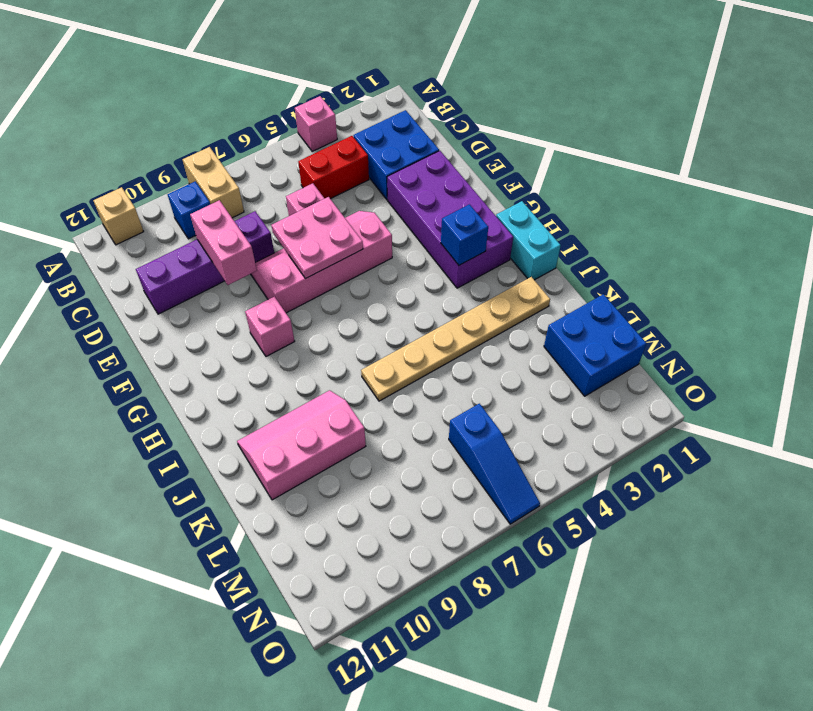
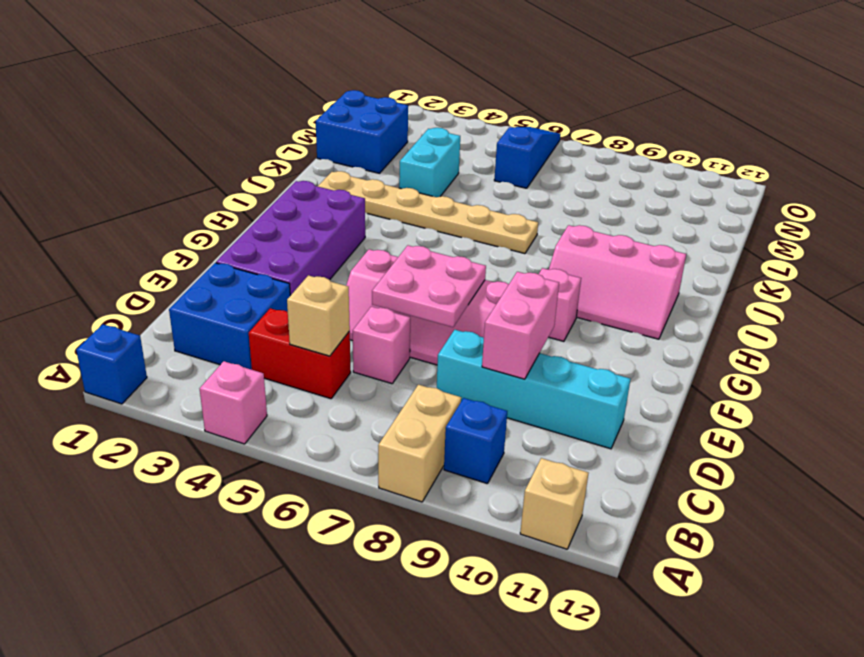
none -> tan 1x1 brick [287,275,350,356]
purple 1x4 brick [136,211,274,314] -> cyan 1x4 brick [437,330,631,449]
cyan 1x2 brick [496,201,561,280] -> cyan 1x2 brick moved to [399,128,460,197]
blue 1x1 brick [441,204,488,265] -> blue 1x1 brick moved to [76,324,147,404]
pink 2x3 slope [237,390,366,500] -> pink 2x3 slope moved to [549,225,686,339]

